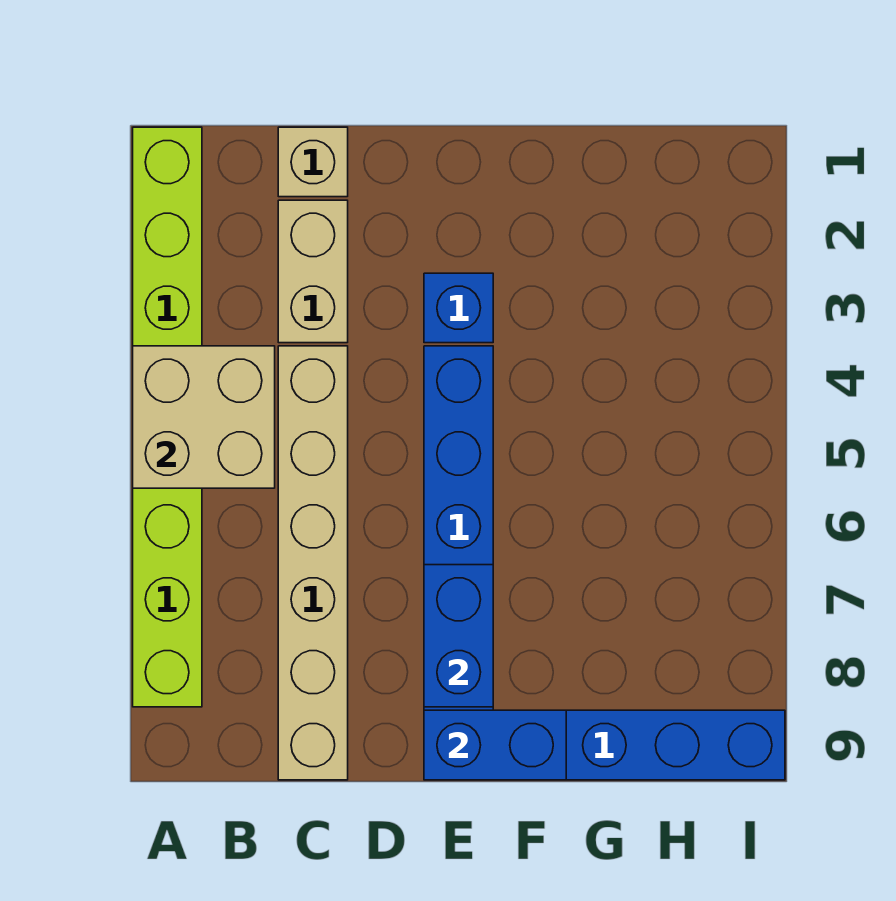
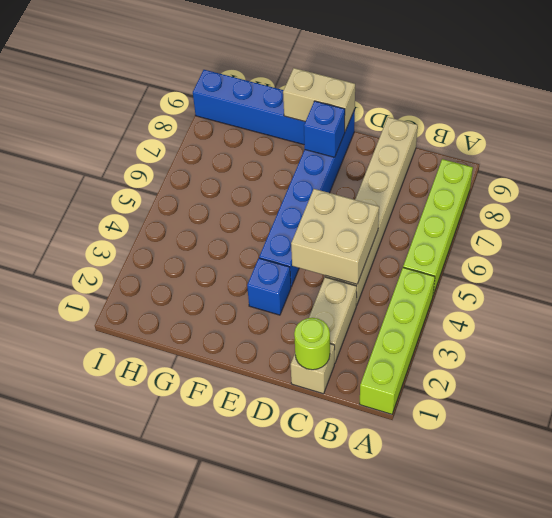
tan 2x2 brick [133,346,275,488] -> tan 2x2 brick moved to [291,189,379,284]
none -> lime 1x1 round brick [294,318,330,370]
blue 1x2 brick [424,565,493,707] -> blue 1x1 brick [304,101,345,157]
blue 1x2 brick [424,710,566,780] -> tan 1x2 brick [283,68,355,131]

